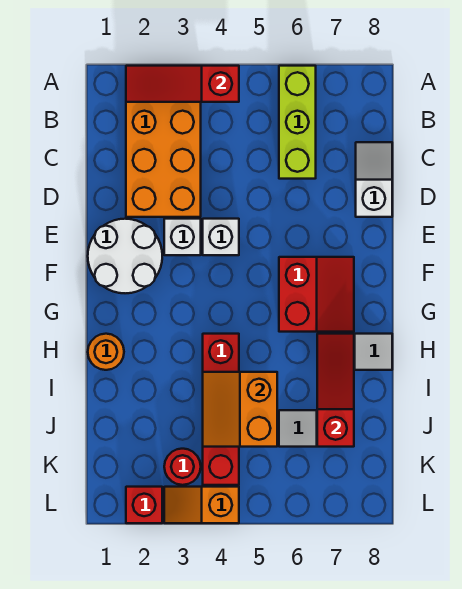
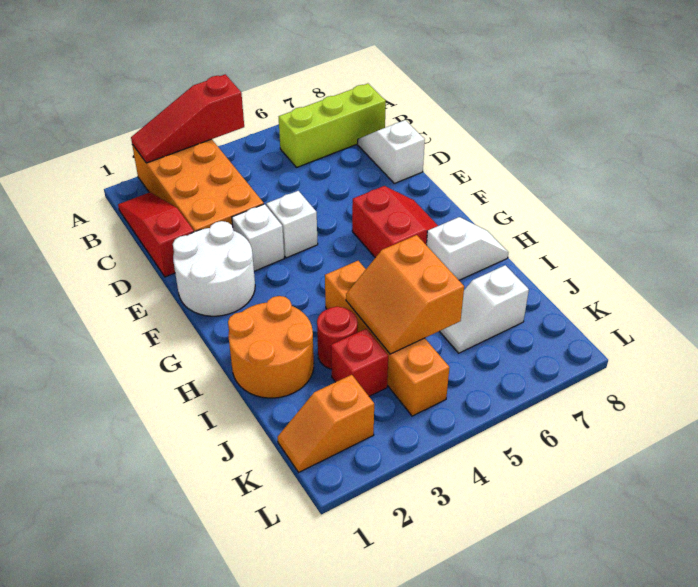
lime 1x3 brick [279,66,316,179] -> lime 1x3 brick turned to [279,84,386,167]
orange 1x1 round brick [88,334,124,370] -> orange 2x2 round brick [228,296,314,398]
red 1x4 brick [203,334,239,485] -> orange 1x4 brick [325,261,450,416]
red 1x3 slope [317,334,354,447] -> red 1x3 slope moved to [118,192,194,277]
red 1x1 round brick [164,449,201,485] -> red 1x1 round brick moved to [317,306,358,369]
red 1x1 brick [126,487,162,523] -> red 1x1 brick moved to [331,329,388,396]
orange 1x2 slope [164,487,239,523] -> orange 1x2 slope moved to [278,375,374,472]

